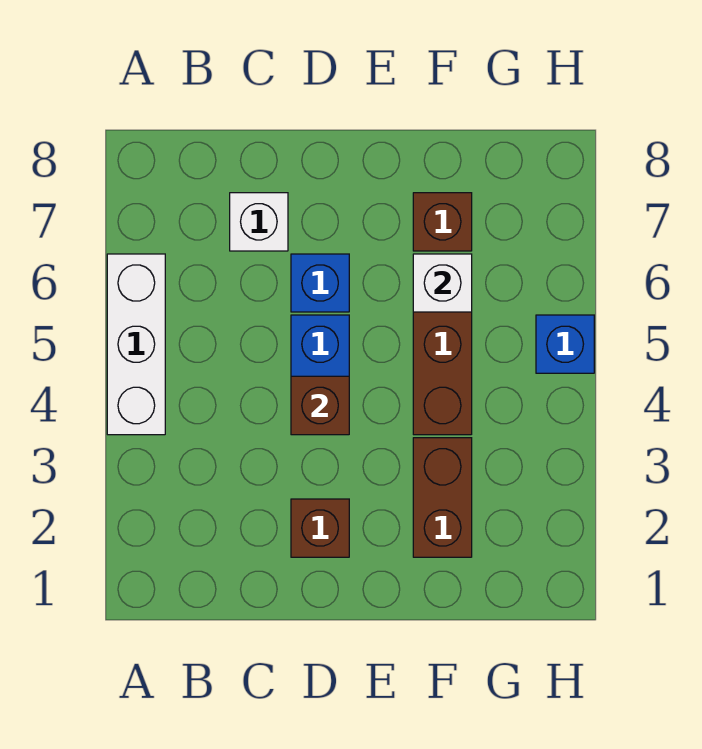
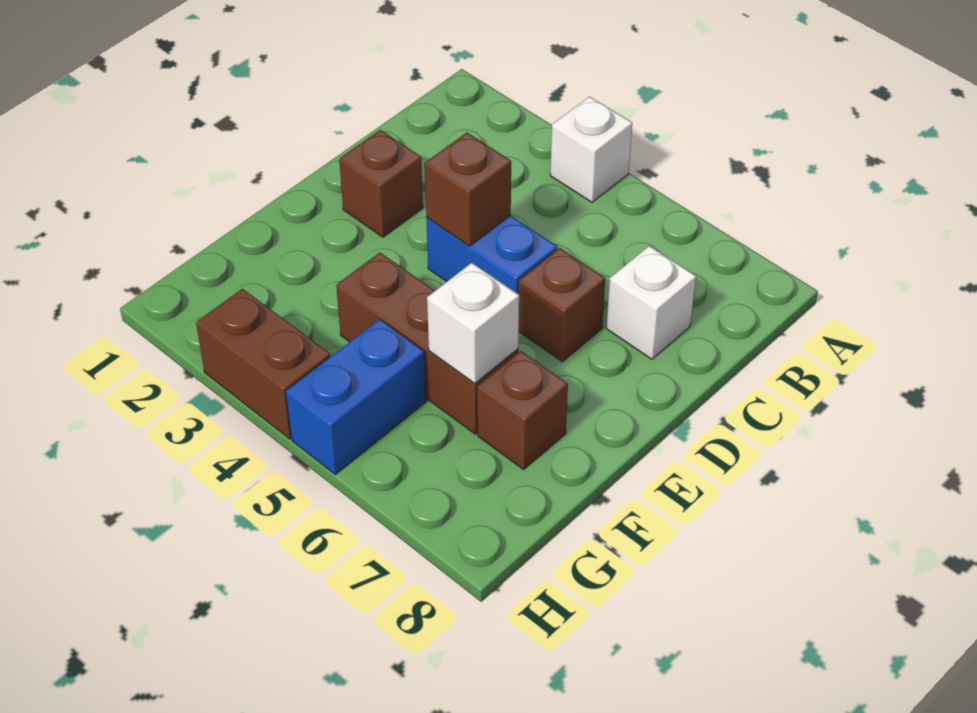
white 1x3 brick [107,254,165,435] -> white 1x1 brick [550,97,632,202]
blue 1x1 brick [291,254,349,312] -> brown 1x1 brick [519,248,605,362]
brown 1x2 brick [413,438,472,557] -> brown 1x2 brick moved to [196,289,330,439]
blue 1x1 brick [536,315,594,373] -> blue 1x2 brick [286,319,426,475]

